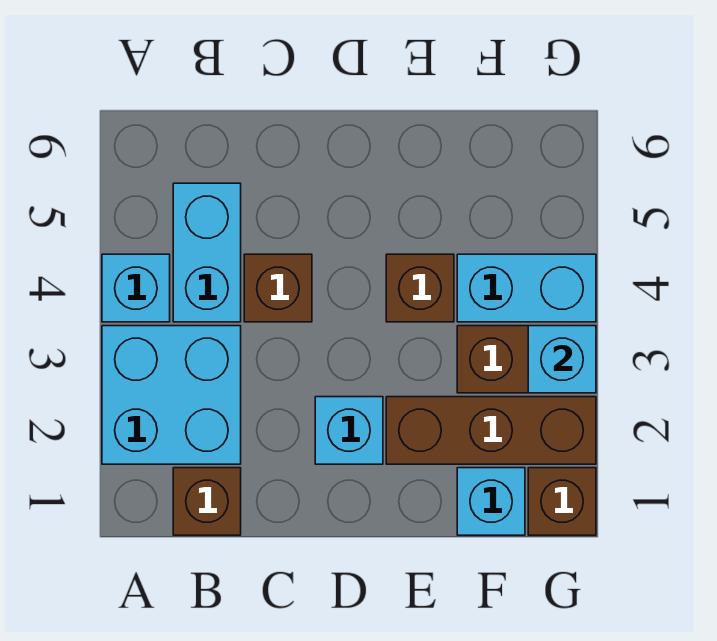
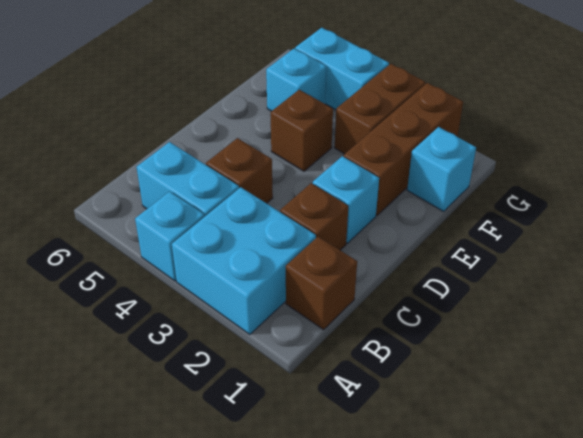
cyan 1x2 brick [457,254,596,322] -> cyan 1x2 brick turned to [295,28,389,110]
brown 1x1 brick [528,468,596,535] -> brown 1x1 brick moved to [280,183,348,250]
cyan 1x1 brick [528,326,596,393] -> cyan 1x1 brick moved to [266,49,326,111]

